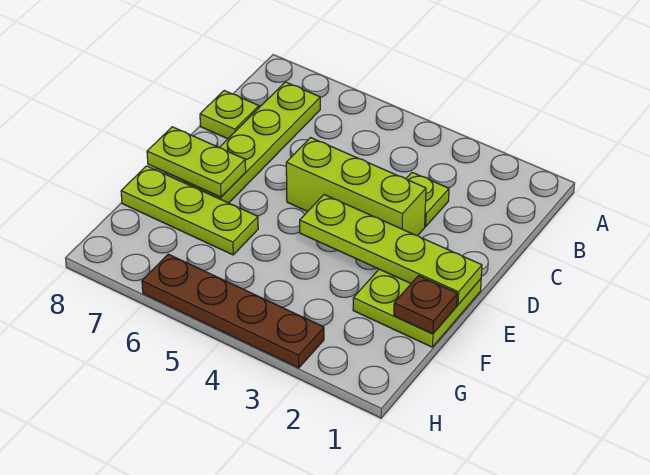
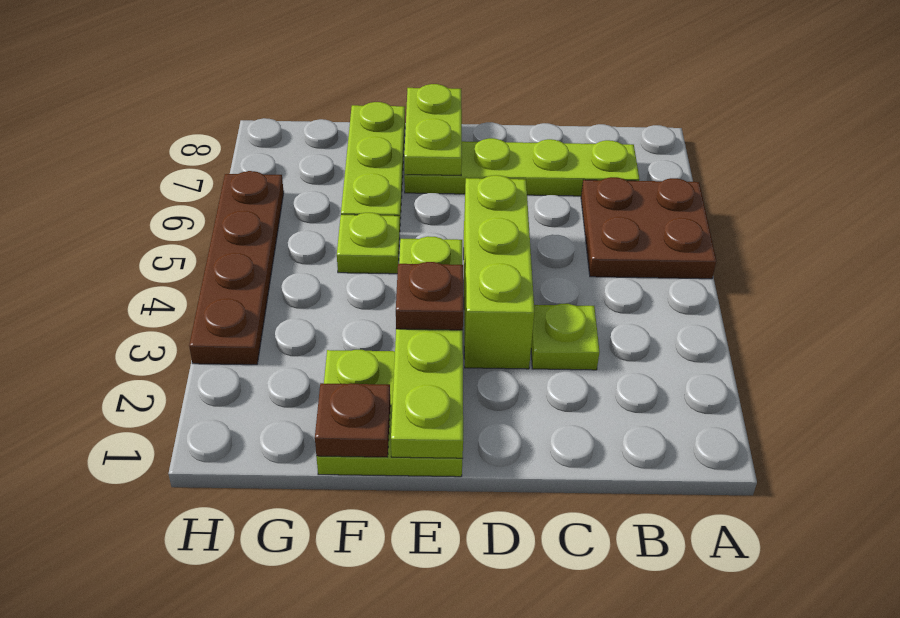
none -> brown 2x2 plate [581,177,716,279]
lime 1x1 plate [200,91,259,139] -> lime 1x1 plate moved to [337,213,400,274]
none -> brown 1x1 plate [396,262,463,330]

